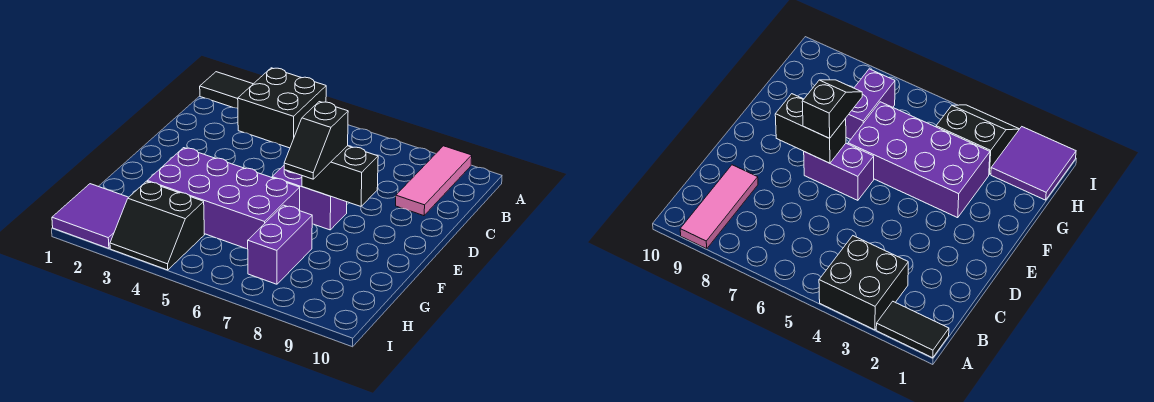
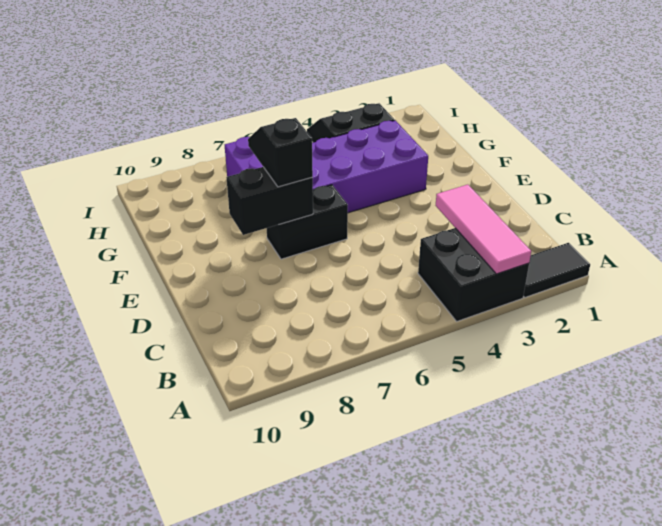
pink 1x3 tile [396,146,472,216] -> pink 1x3 tile moved to [436,185,531,274]
purple 1x2 brick [272,166,347,230] -> black 1x2 brick [267,185,348,259]
purple 2x2 tile [52,184,129,248] -> none

